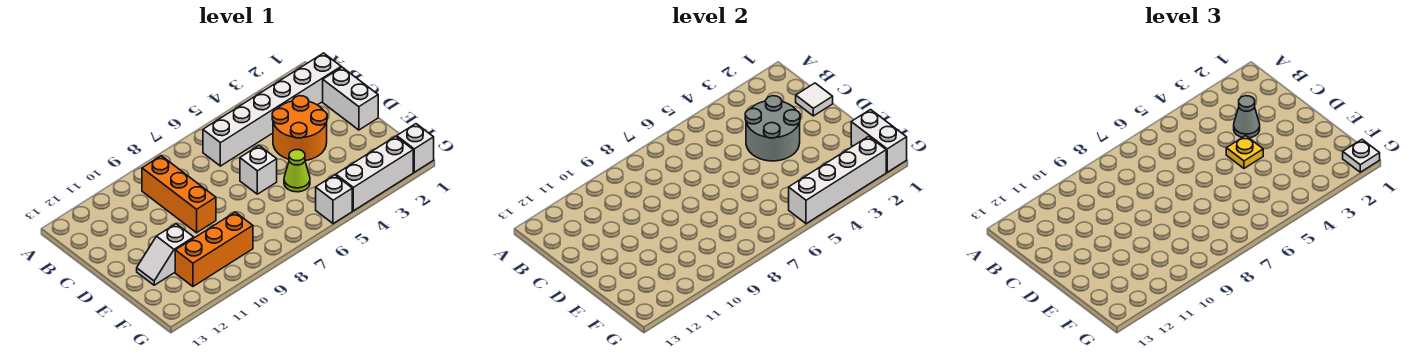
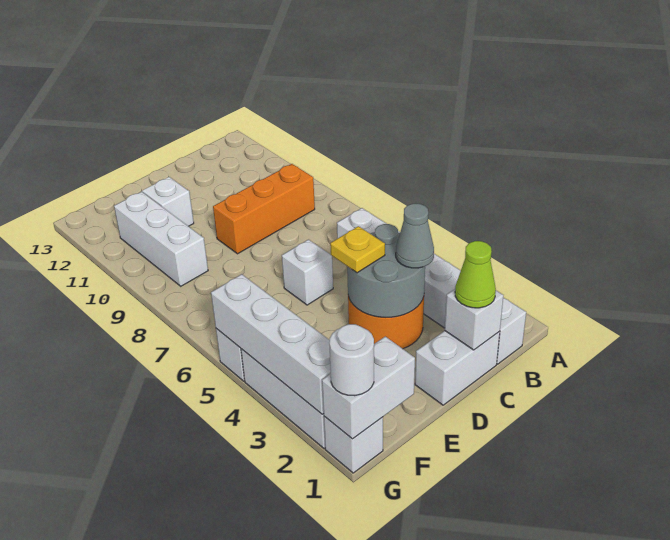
white 1x1 tile [796,83,833,116] -> white 1x1 brick [445,289,503,350]
lime 1x1 cone [284,150,310,192] -> lime 1x1 cone moved to [455,241,496,308]
orange 1x3 brick [175,212,253,286] -> white 1x3 brick [114,192,208,286]
white 1x1 plate [1343,140,1380,172] -> white 1x1 round brick [329,324,374,396]

